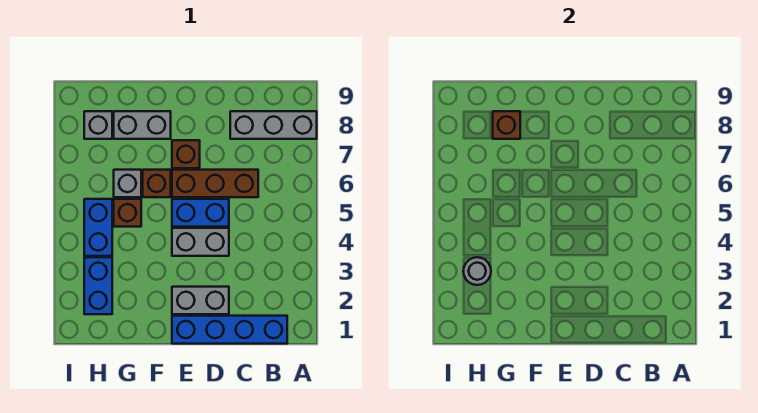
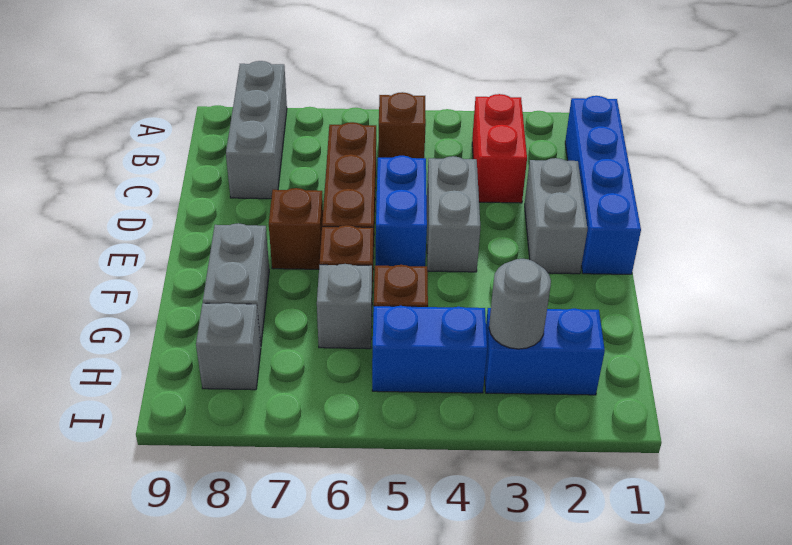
none -> red 1x2 brick [472,94,527,203]
brown 1x1 brick [493,111,520,139] -> brown 1x1 brick moved to [378,92,426,158]

